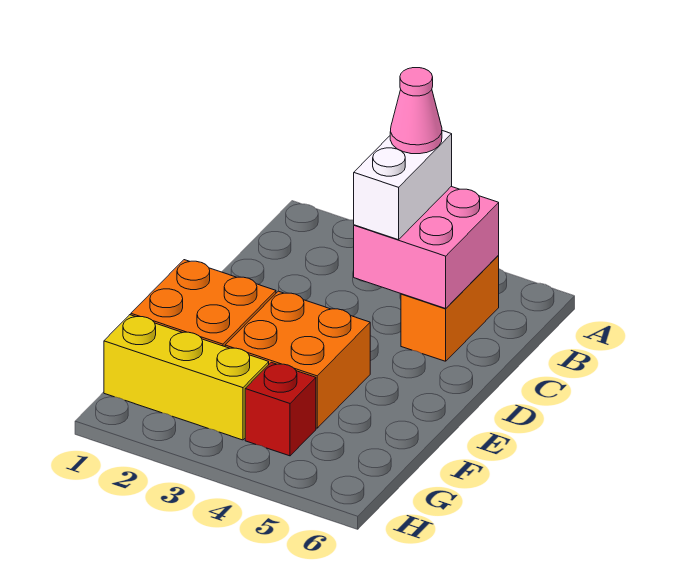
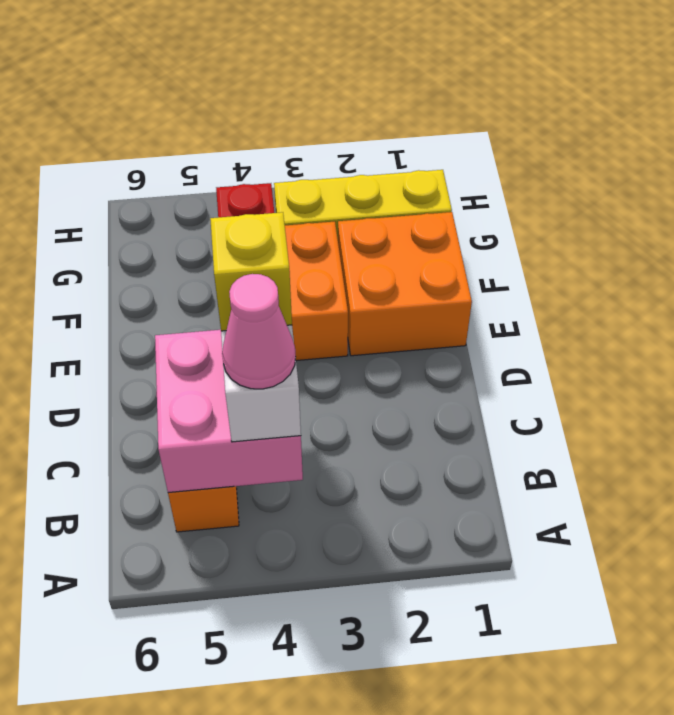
none -> yellow 1x1 brick [210,212,292,331]

